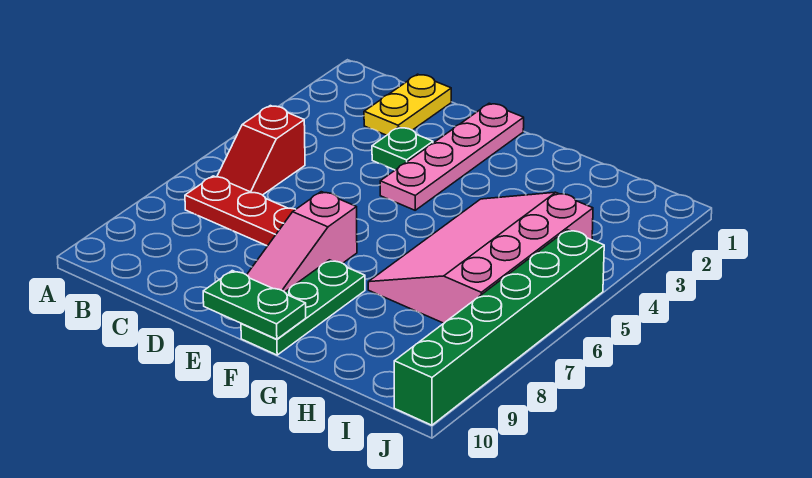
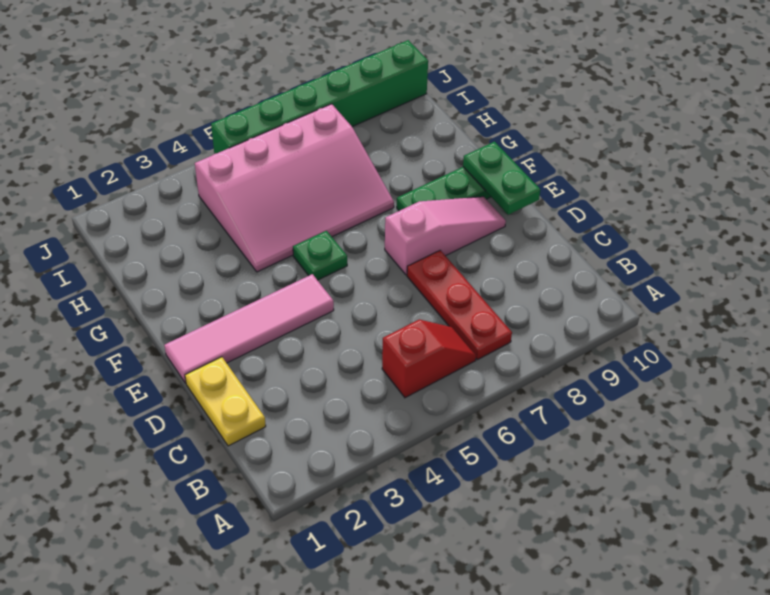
yellow 1x2 plate [364,74,451,135] -> yellow 1x2 plate turned to [185,357,266,446]
green 1x1 plate [372,127,433,170] -> green 1x1 plate moved to [293,231,347,280]
pink 1x4 plate [380,103,524,210] -> pink 1x4 tile [164,274,334,383]

